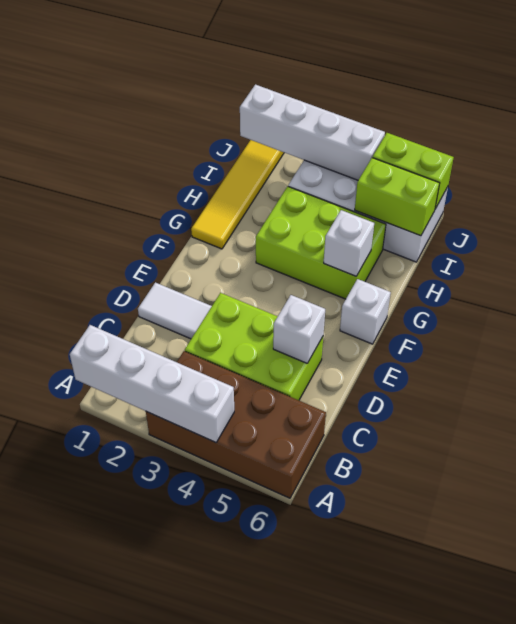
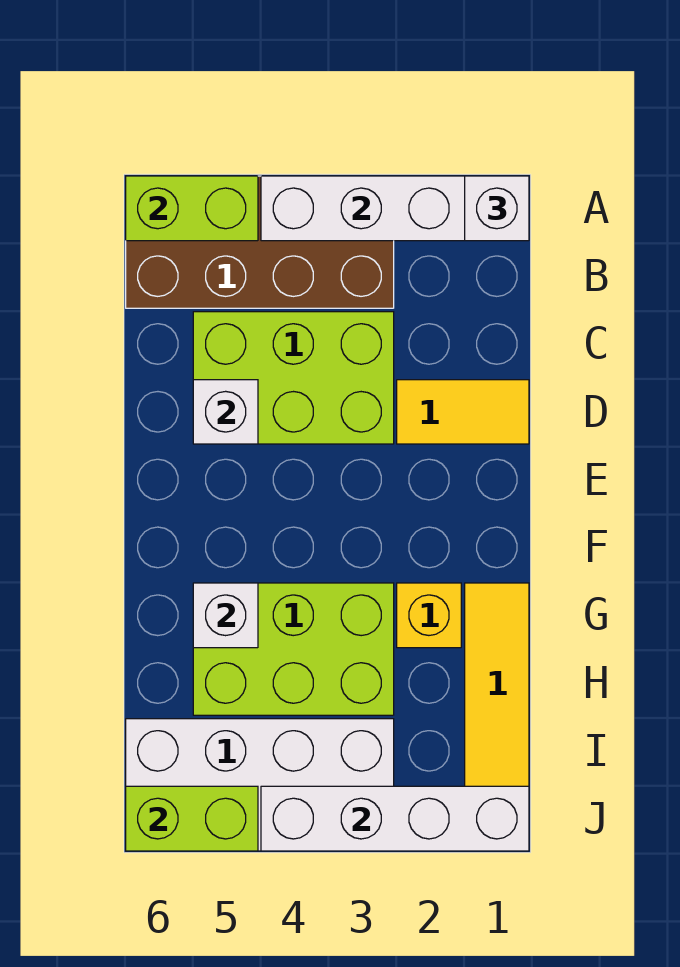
white 1x2 tile [138,282,212,339] -> yellow 1x2 tile [397,380,529,444]
white 1x1 brick [340,279,391,344] -> white 1x1 brick moved to [465,176,529,241]
none -> yellow 1x1 brick [397,583,461,648]
lime 1x2 brick [355,158,439,236] -> lime 1x2 brick moved to [126,176,258,241]

